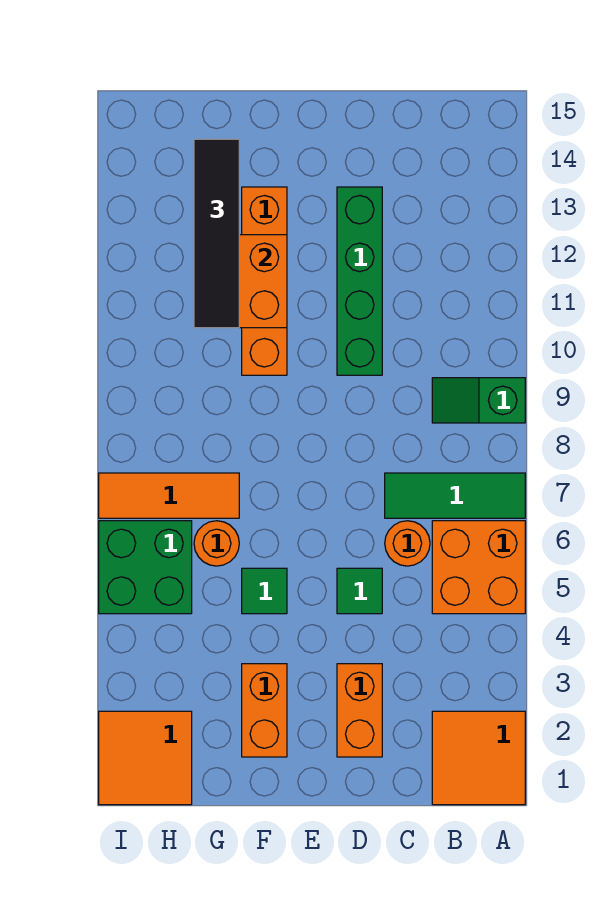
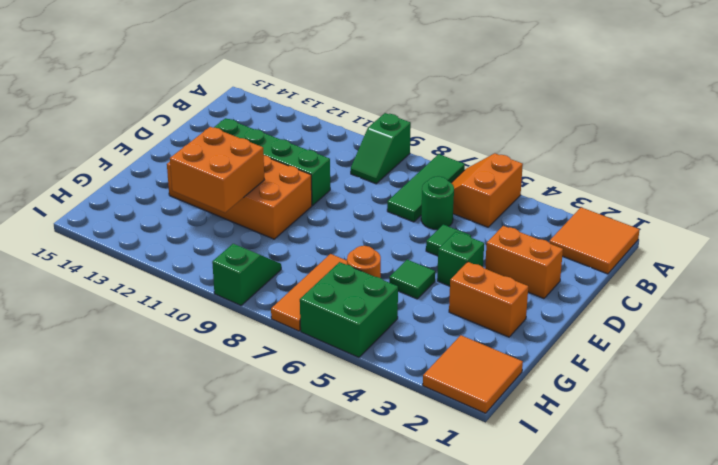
orange 2x2 brick [432,521,525,614] -> orange 2x2 slope [452,153,523,227]
orange 1x1 round brick [385,521,430,566] -> green 1x1 round brick [421,176,454,230]
none -> green 1x1 brick [437,232,484,286]
orange 1x4 brick [242,187,287,375] -> orange 2x4 brick [167,155,312,239]
black 1x4 tile [194,139,239,328] -> none
none -> green 1x2 slope [212,244,281,305]

